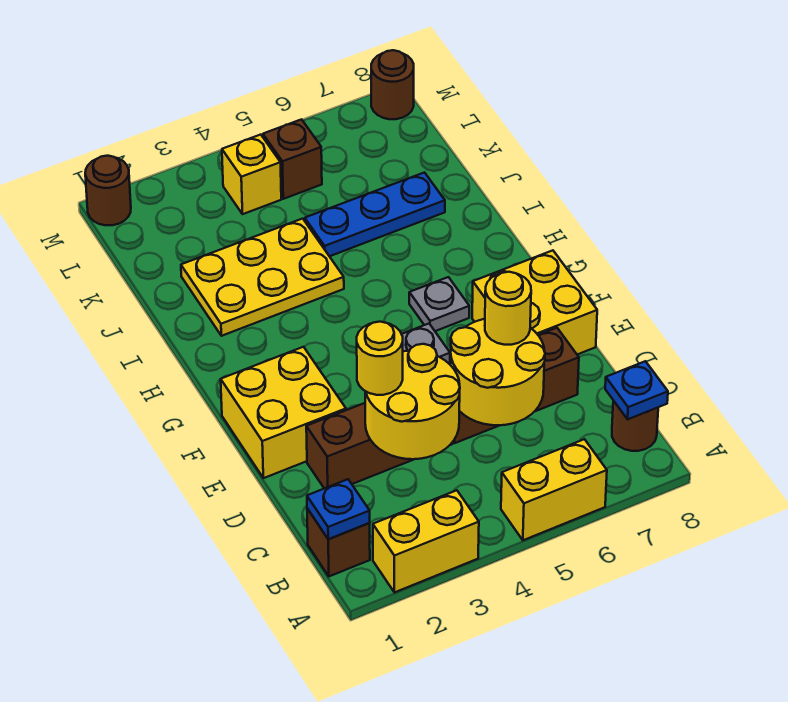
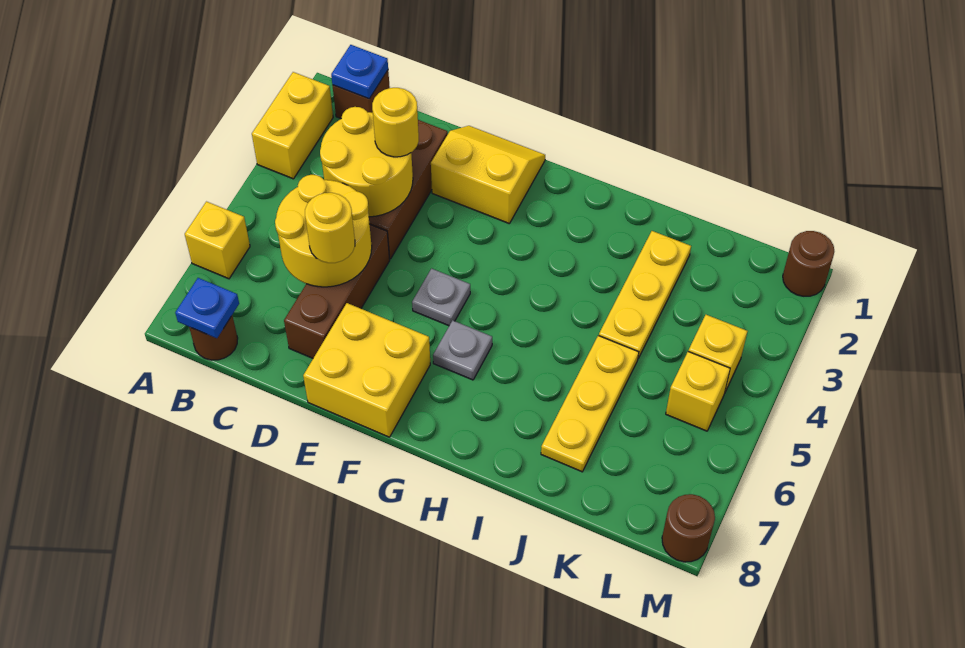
yellow 1x2 brick [501,439,607,540] -> yellow 1x1 brick [185,202,250,279]
yellow 2x2 brick [221,347,346,478] -> yellow 2x2 slope [431,126,545,224]
yellow 2x3 plate [181,219,344,336] -> yellow 1x3 plate [599,231,691,358]
blue 1x3 plate [305,173,445,256] -> yellow 1x3 plate [541,335,639,472]
brown 1x1 brick [263,119,322,199] -> yellow 1x1 brick [666,352,730,431]

